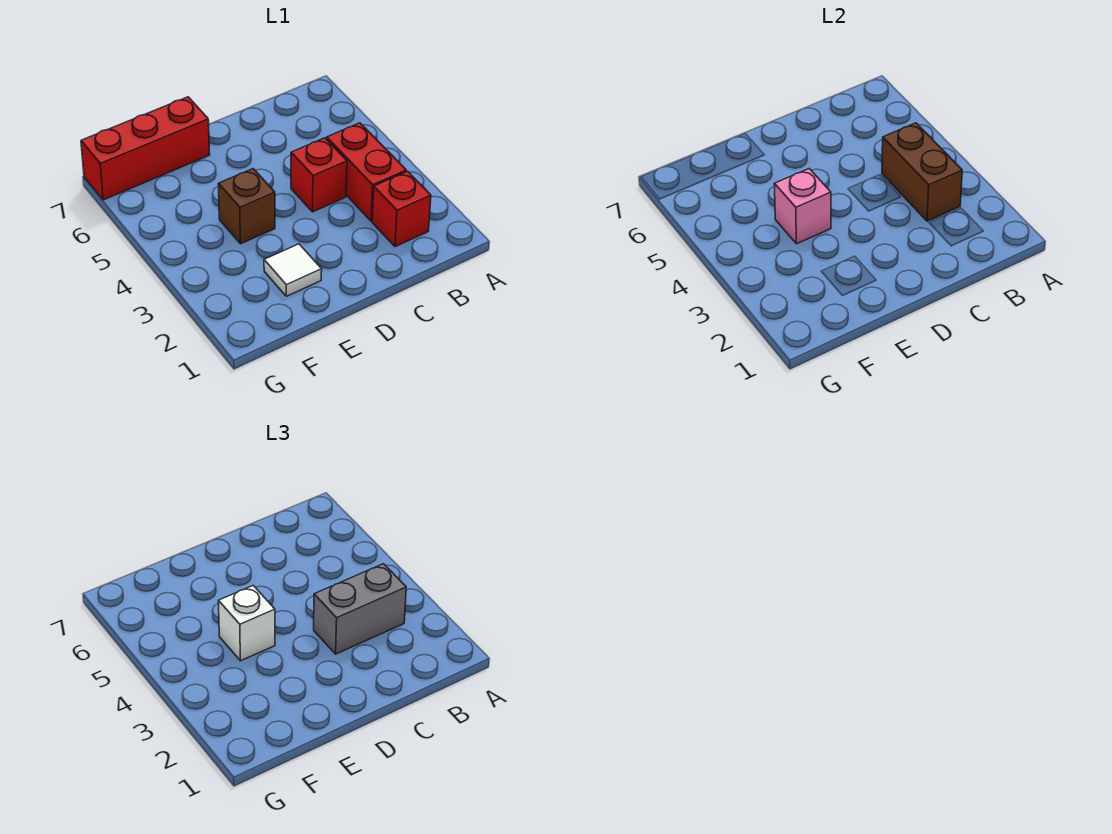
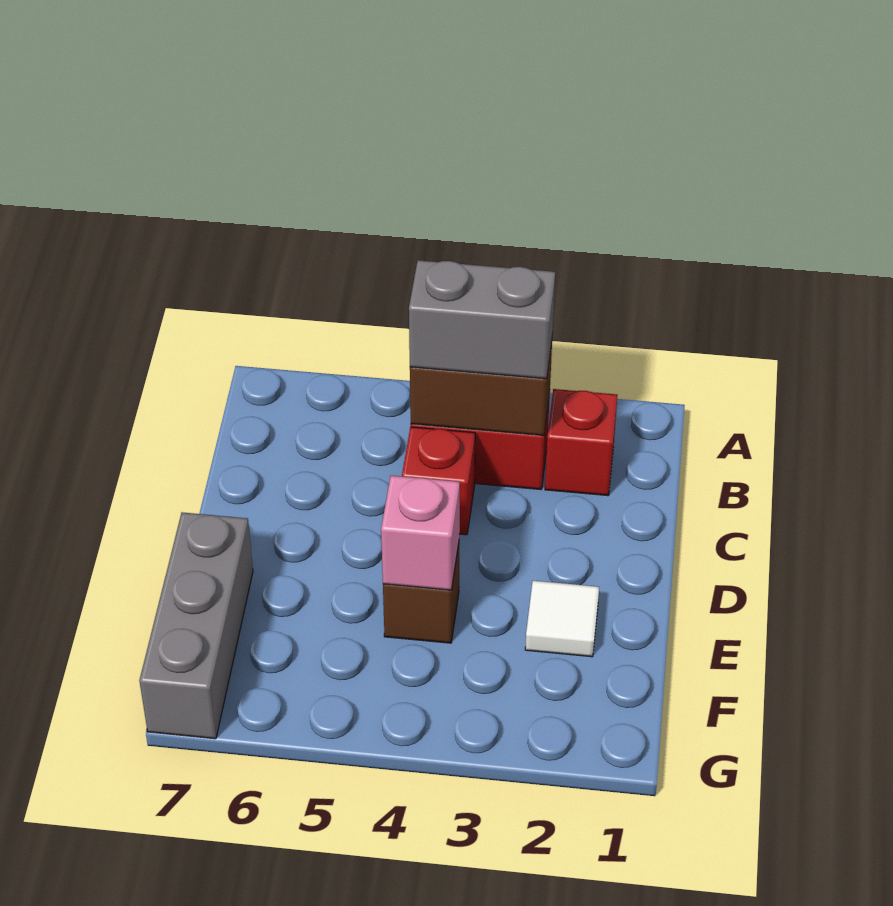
grey 1x2 brick [314,564,406,654] -> grey 1x2 brick turned to [409,260,555,379]
white 1x1 brick [218,586,275,661] -> none
red 1x3 brick [81,97,210,200] -> grey 1x3 brick [139,512,253,739]

